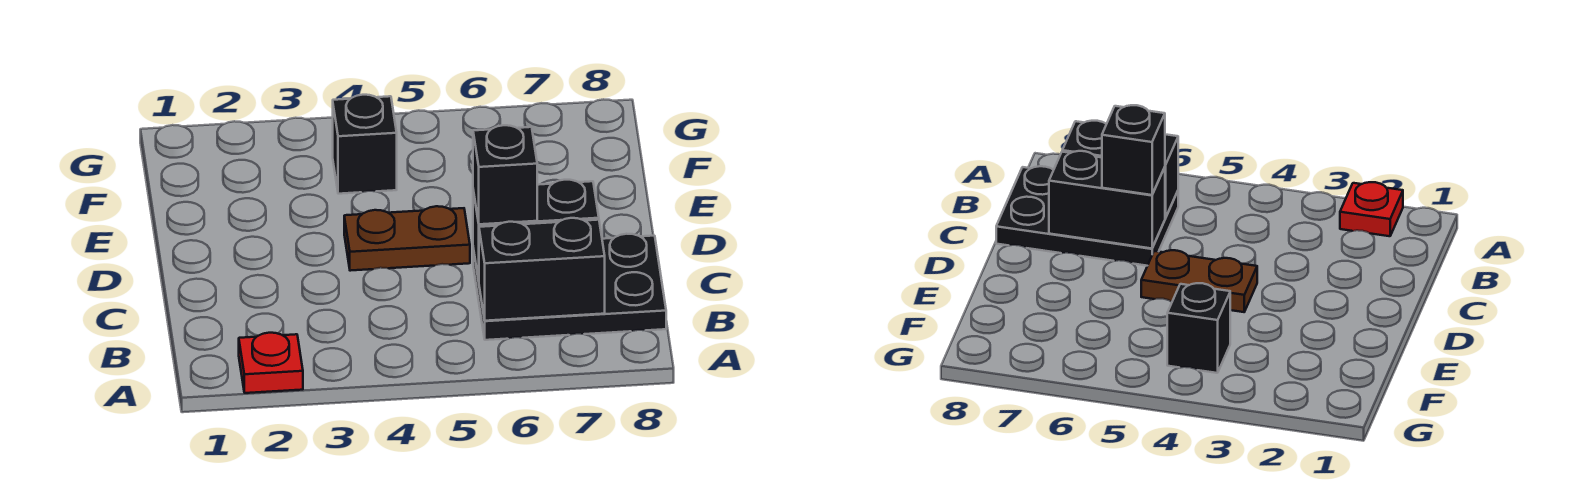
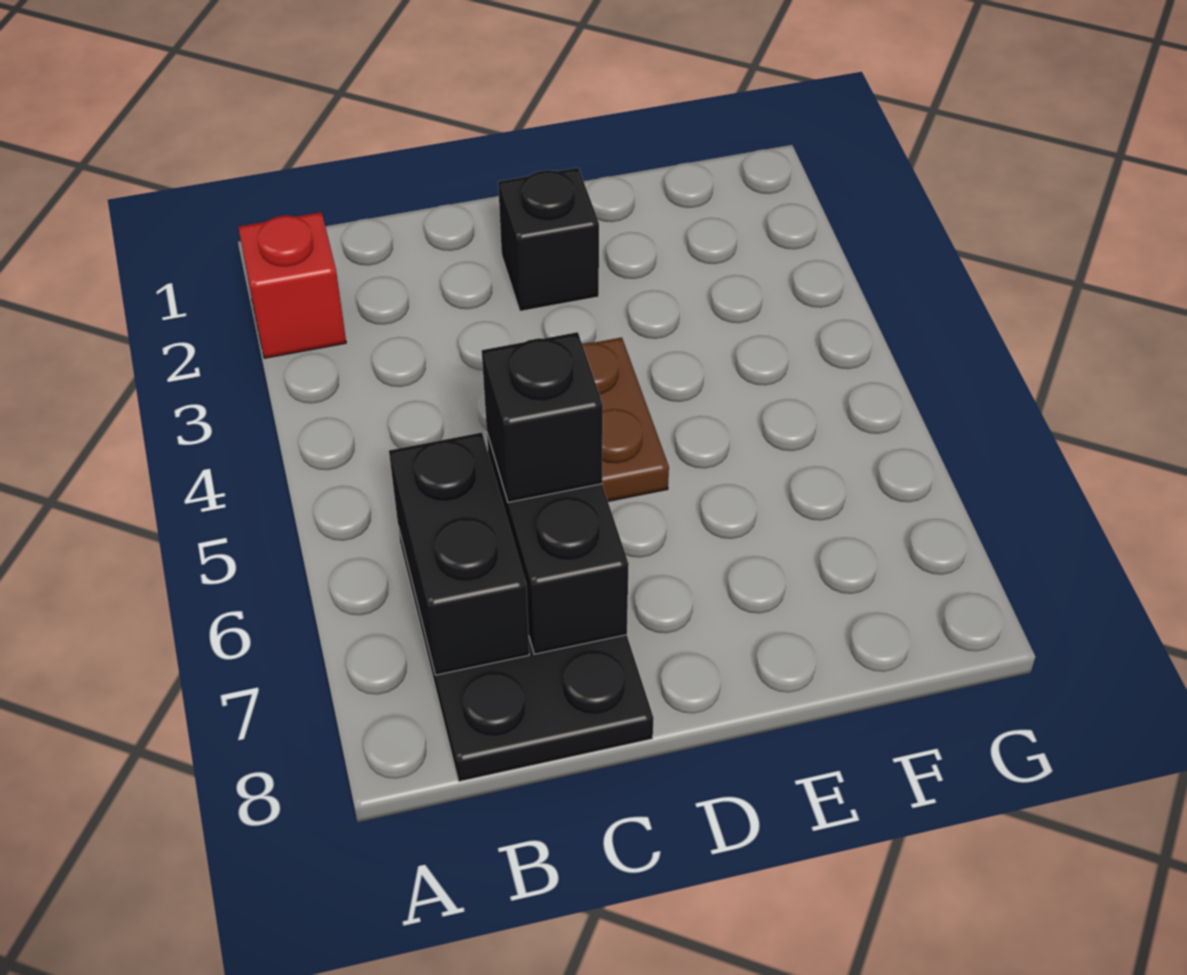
red 1x1 plate [239,333,303,393] -> red 1x1 brick [238,212,346,358]
black 1x1 brick [333,95,397,194] -> black 1x1 brick moved to [498,168,599,311]

